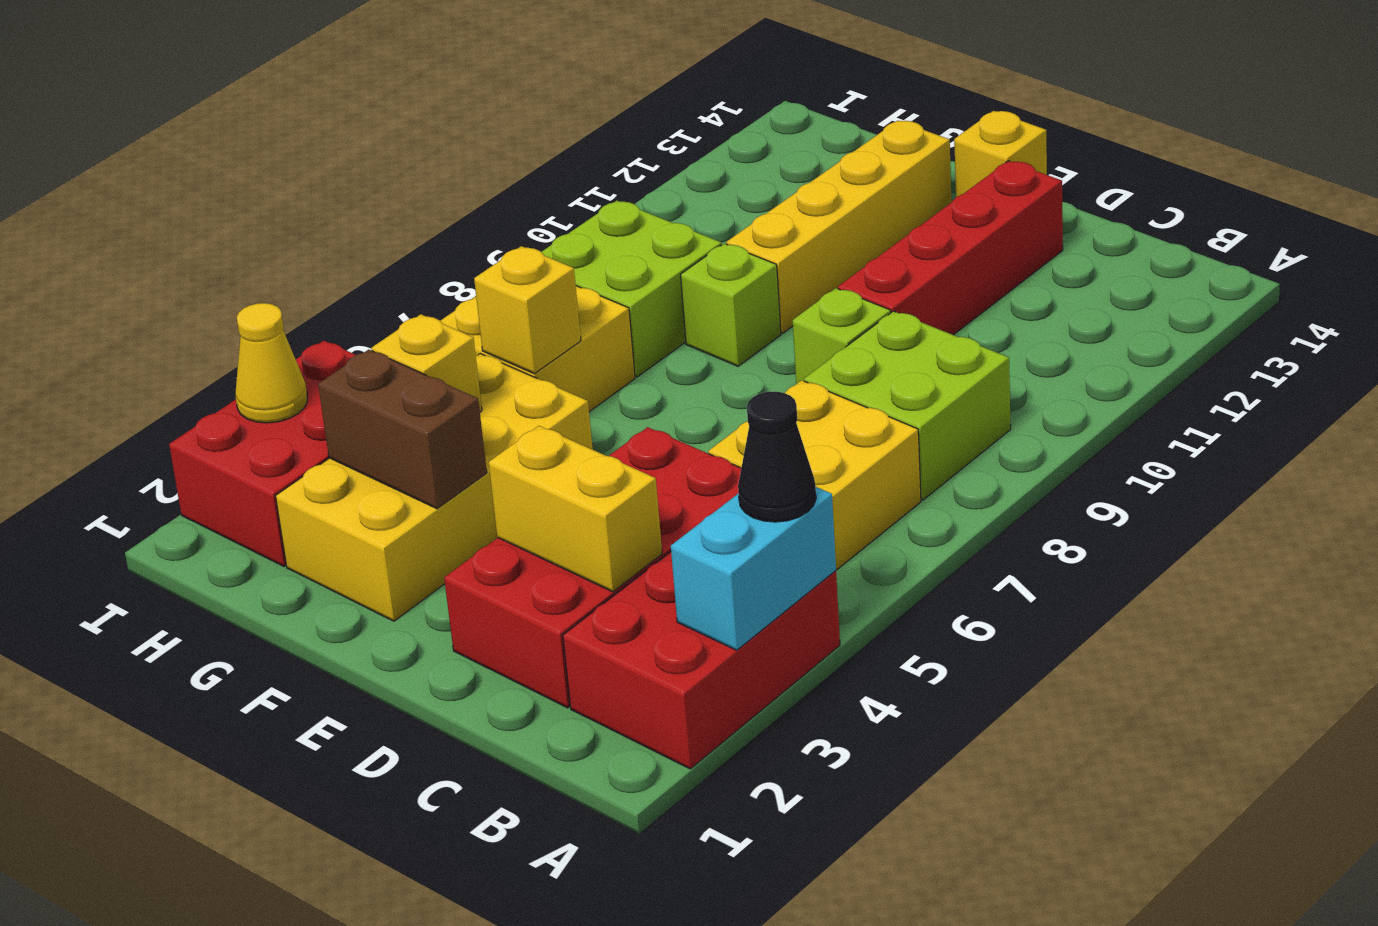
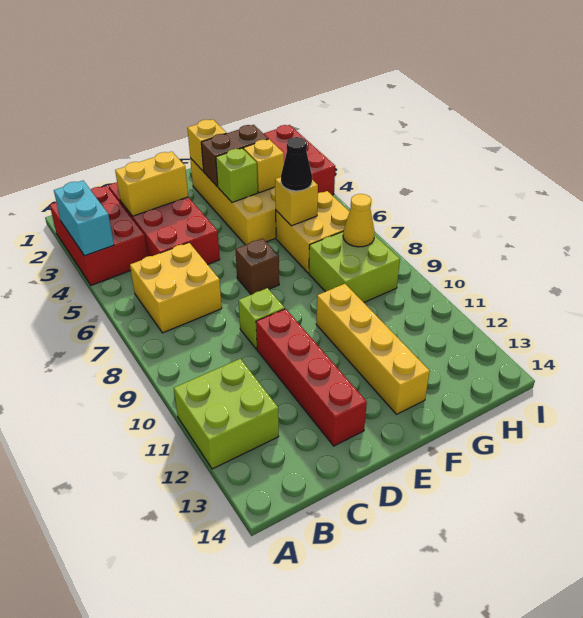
black 1x1 cone [738,391,816,522] -> black 1x1 cone moved to [281,137,312,191]
lime 2x2 brick [804,311,1011,500] -> lime 2x2 brick moved to [174,359,279,469]
none -> brown 1x1 brick [235,238,279,295]
yellow 1x1 brick [954,111,1047,197] -> yellow 1x1 brick moved to [187,119,226,171]
lime 1x1 brick [681,244,781,366] -> lime 1x1 brick moved to [216,148,258,202]
yellow 1x1 cone [236,303,307,423] -> yellow 1x1 cone moved to [343,194,375,247]

